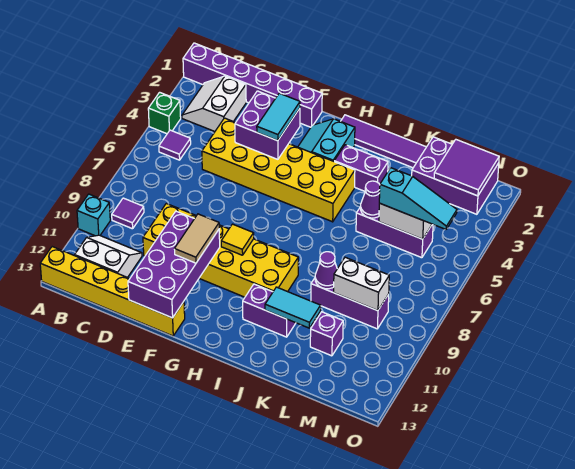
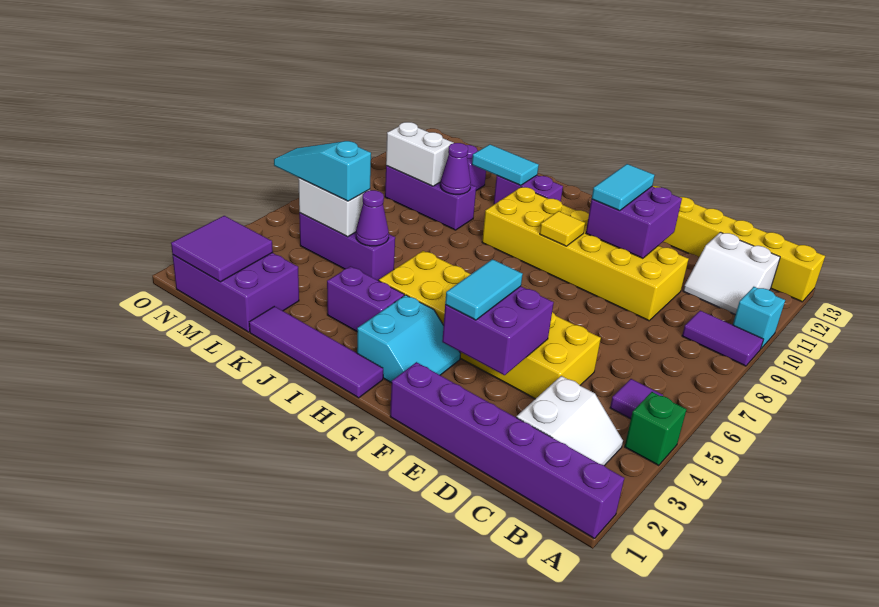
purple 1x1 tile [112,198,144,229] -> purple 1x2 tile [682,311,763,366]
purple 2x4 brick [128,211,220,318] -> purple 2x2 brick [586,186,682,258]
tan 1x2 tile [174,214,219,263] -> cyan 1x2 tile [592,164,655,211]

